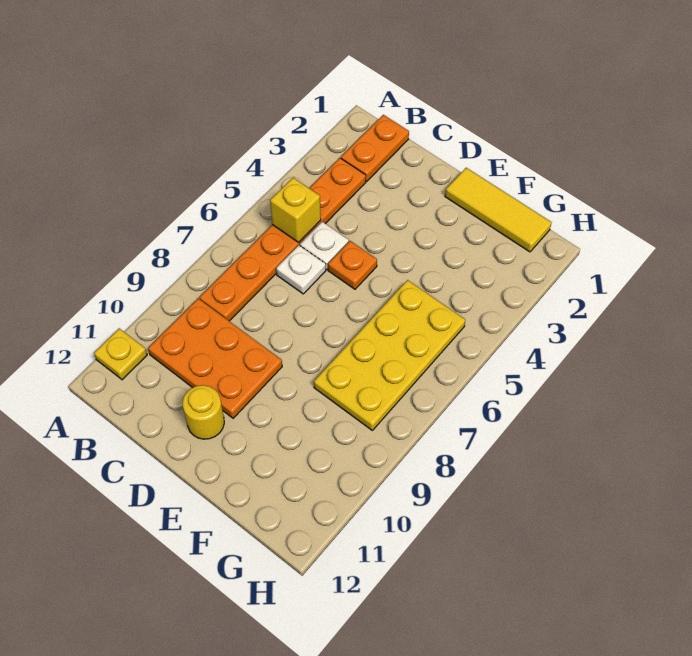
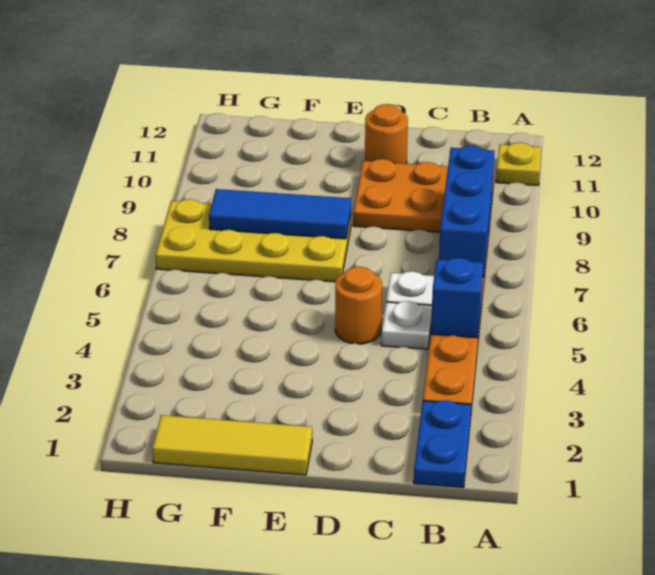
orange 1x2 plate [341,115,409,181] -> blue 1x2 plate [414,400,471,487]
yellow 1x1 brick [270,178,321,242] -> blue 1x1 brick [431,258,483,338]
none -> blue 1x3 brick [439,146,494,277]
orange 1x1 plate [328,241,377,289] -> orange 1x1 round brick [335,267,382,344]
yellow 1x1 round brick [183,385,224,439] -> orange 1x1 round brick [365,104,408,164]
none -> blue 1x3 tile [209,189,351,239]
yellow 2x4 plate [314,280,465,430] -> yellow 2x4 plate turned to [155,199,351,282]

